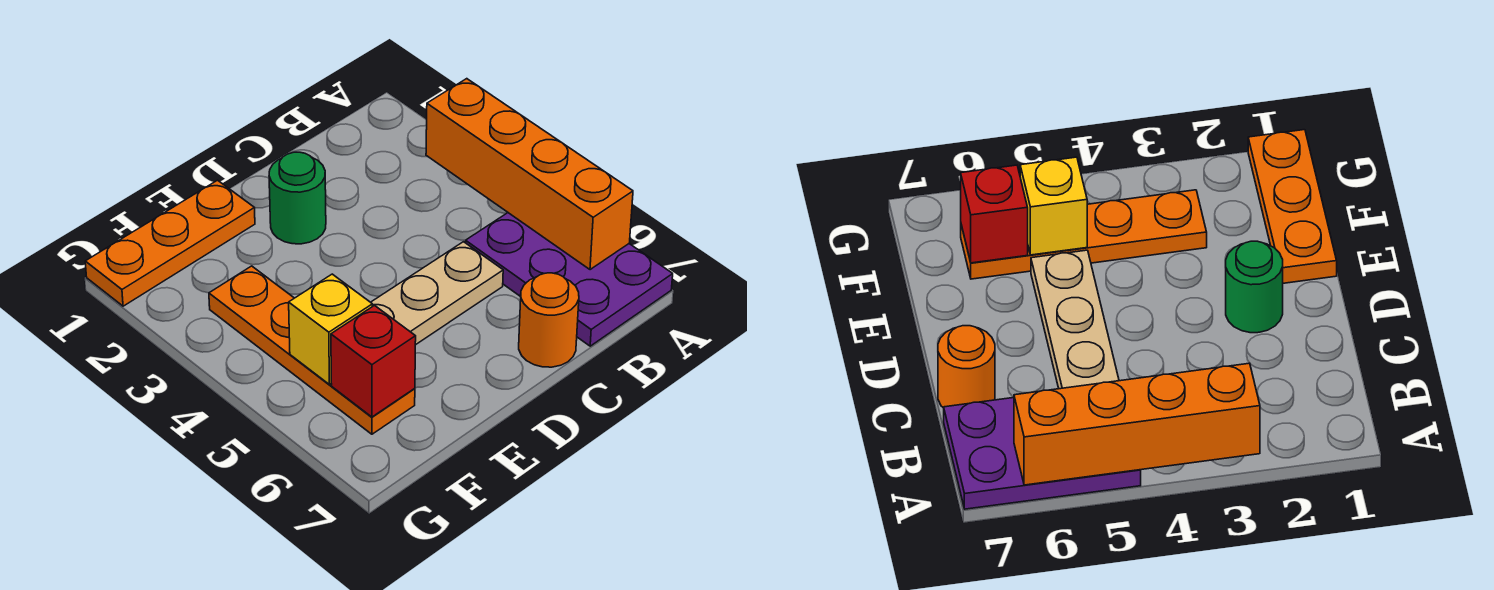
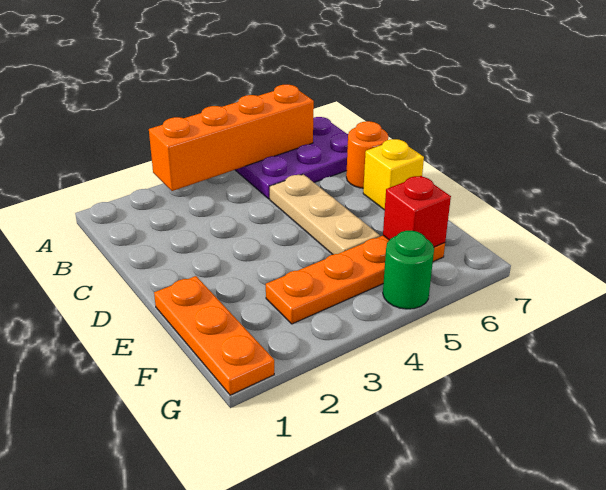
green 1x1 round brick [269,152,326,244] -> green 1x1 round brick moved to [383,231,434,309]
yellow 1x1 brick [289,274,372,385] -> yellow 1x1 brick moved to [363,139,424,210]

